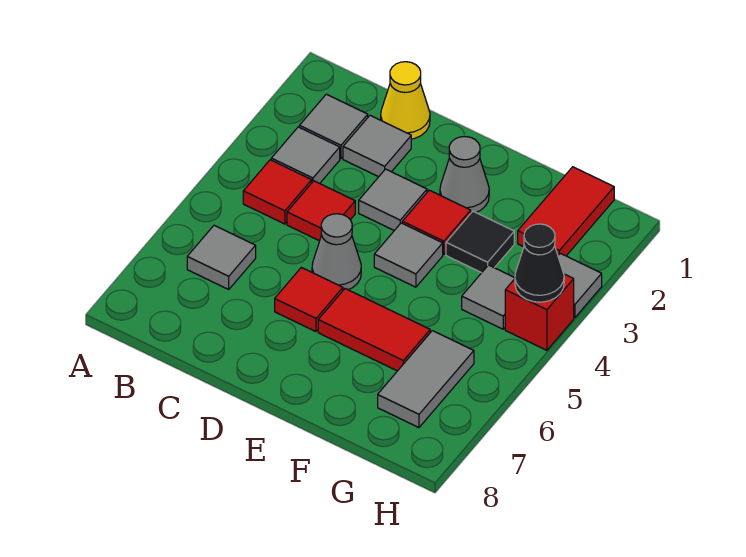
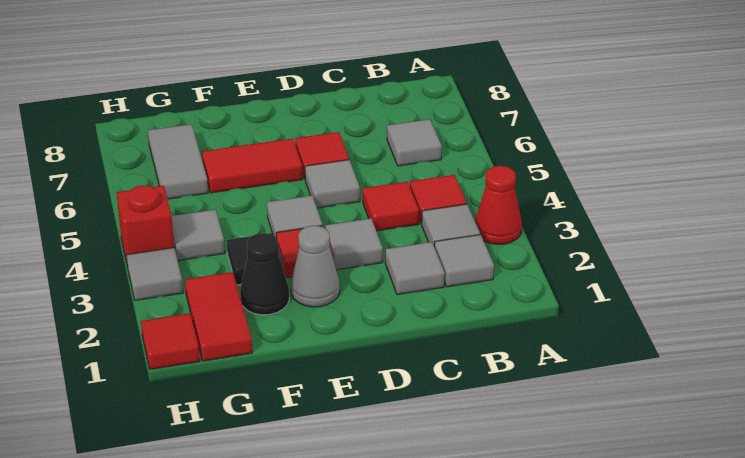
none -> red 1x1 cone [475,166,522,244]
yellow 1x1 cone [381,62,430,139] -> none
grey 1x1 cone [312,214,361,290] -> grey 1x1 tile [305,160,360,208]
none -> red 1x1 tile [141,313,200,369]
black 1x1 cone [515,224,564,302] -> black 1x1 cone moved to [240,233,289,315]

